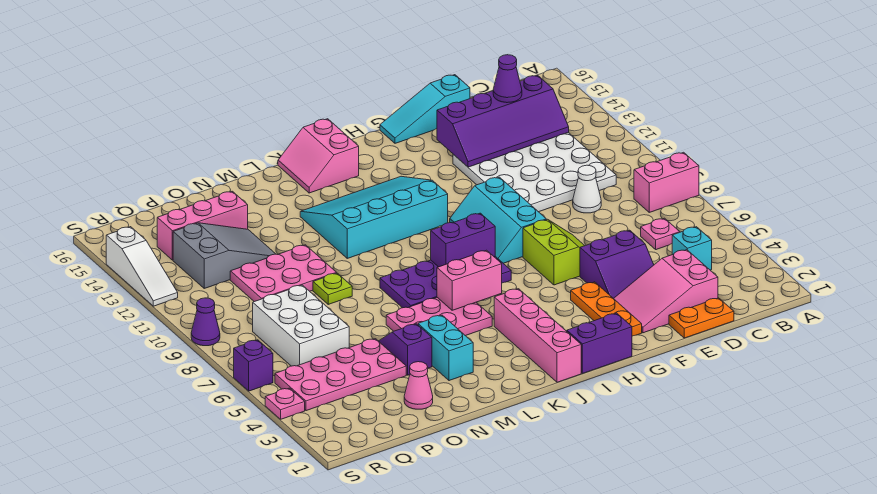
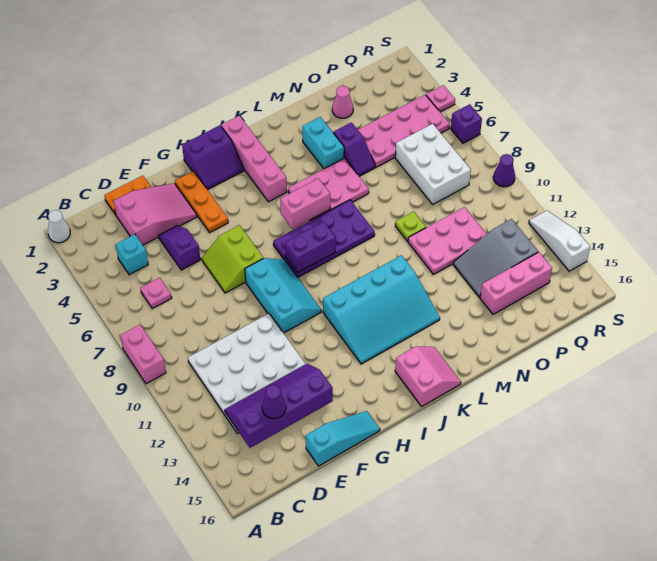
pink 1x2 brick [634,152,699,212] -> pink 1x2 brick turned to [120,325,166,384]
white 1x1 cone [573,165,601,213] -> white 1x1 cone moved to [48,210,70,243]
purple 2x2 slope [580,230,654,298] -> purple 1x2 slope [159,226,200,270]

